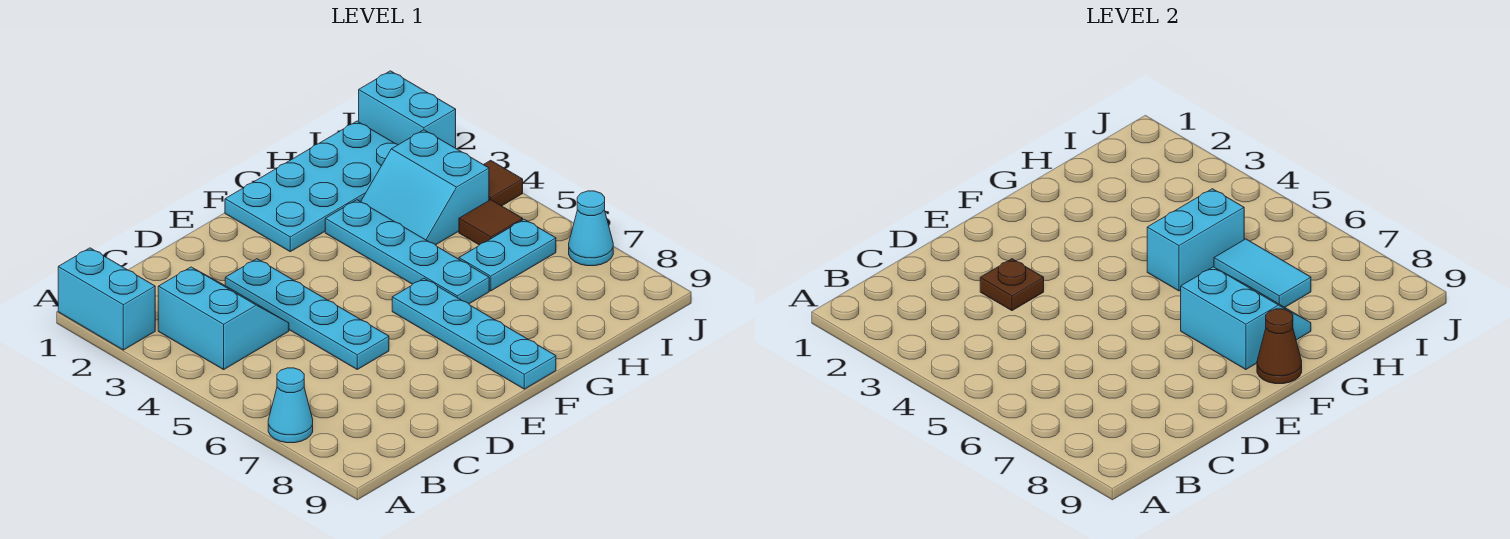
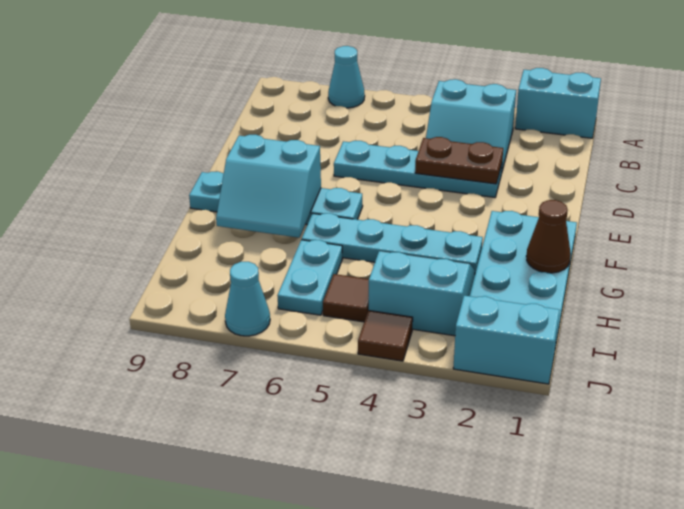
brown 1x1 plate [980,259,1044,311] -> brown 1x2 plate [415,137,503,184]
brown 1x1 cone [1257,309,1302,384] -> brown 1x1 cone moved to [526,200,571,273]
cyan 1x2 brick [1147,189,1244,291] -> none
cyan 1x2 tile [1214,239,1311,307] -> none

